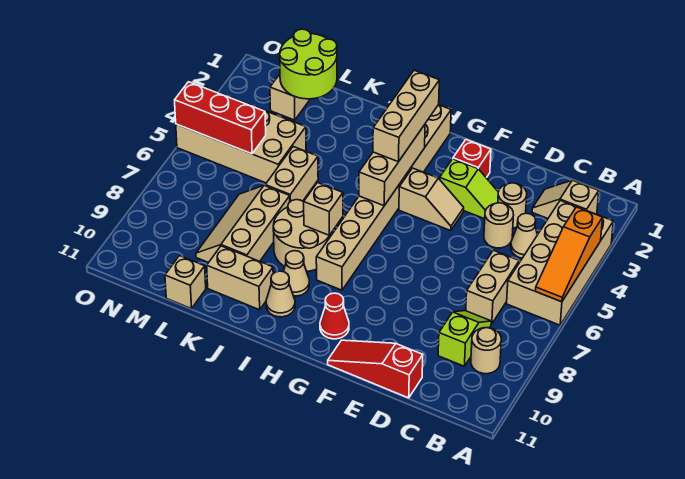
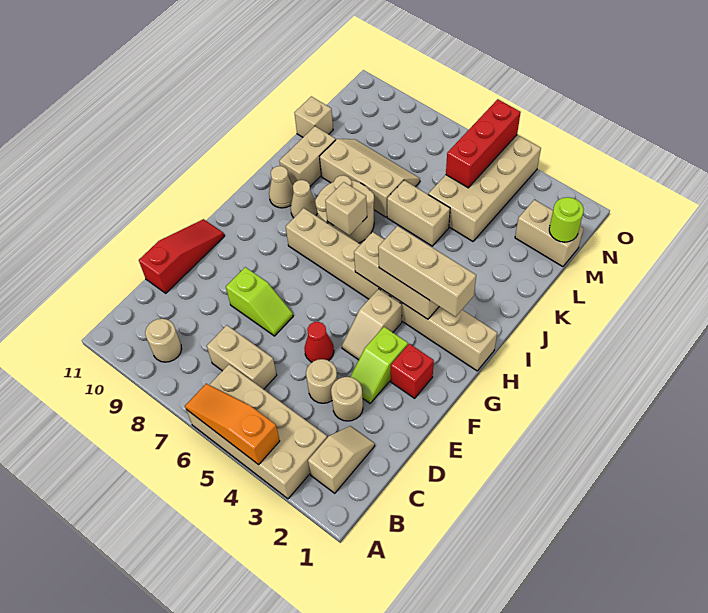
tan 1x1 cone [511,213,537,258] -> none
lime 1x2 slope [438,311,491,366] -> lime 1x2 slope moved to [226,267,293,336]
red 1x1 cone [320,293,349,339] -> red 1x1 cone moved to [304,322,334,362]
lime 2x2 round brick [280,29,337,99] -> lime 1x1 round brick [549,197,584,242]

